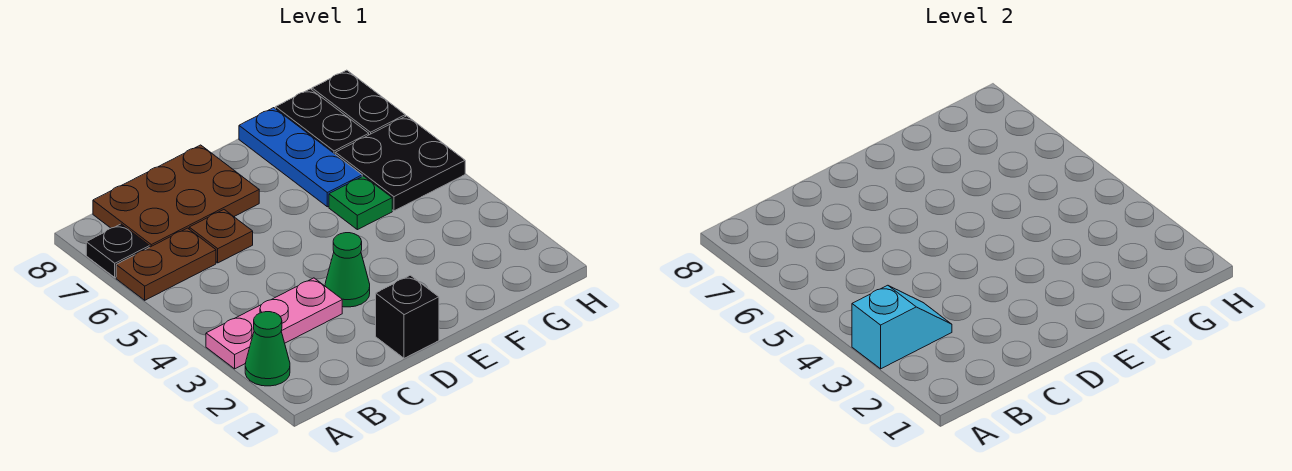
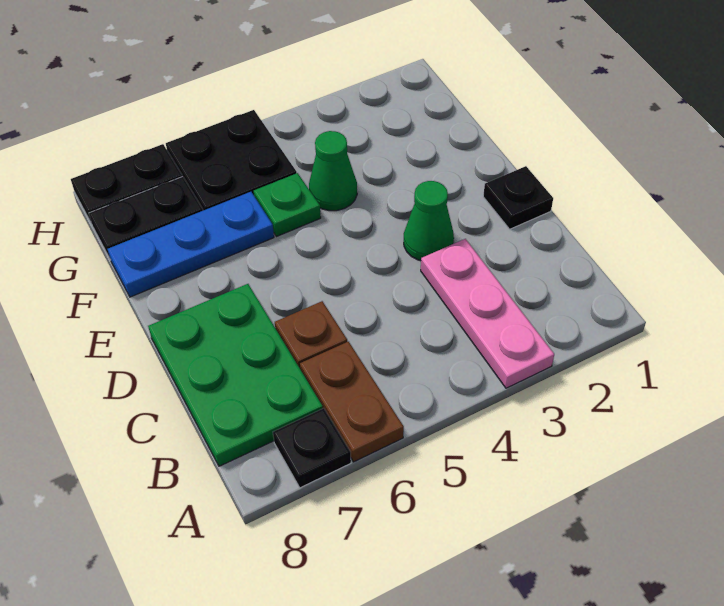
green 1x1 cone [245,312,290,386] -> green 1x1 cone moved to [309,131,357,211]
cyan 1x2 slope [852,285,952,369] -> none
brown 2x3 plate [93,145,259,247] -> green 2x3 plate [148,284,323,466]
black 1x1 brick [376,275,439,358] -> black 1x1 plate [483,166,553,229]

